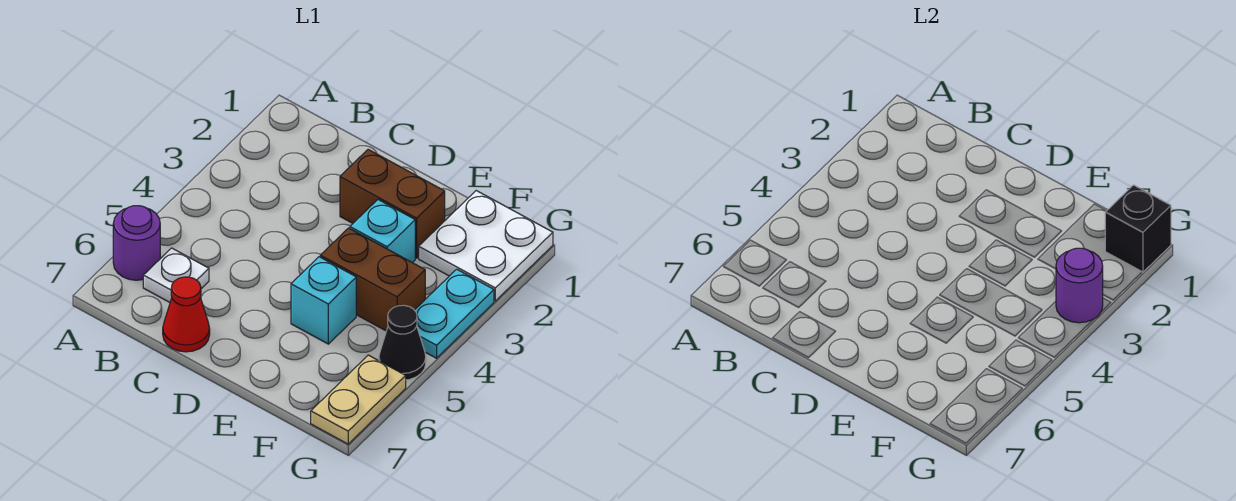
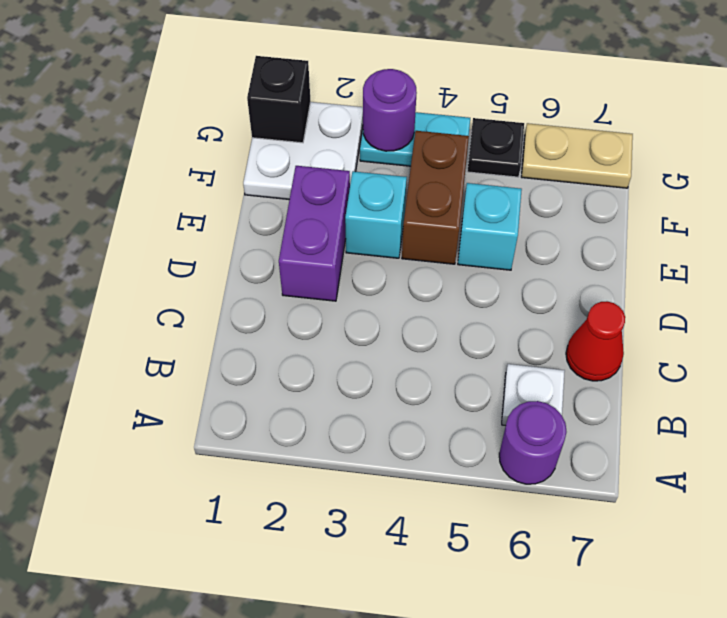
brown 1x2 brick [340,149,445,258] -> purple 1x2 brick [279,166,350,301]
black 1x1 cone [379,305,426,380] -> black 1x1 plate [467,118,524,177]

